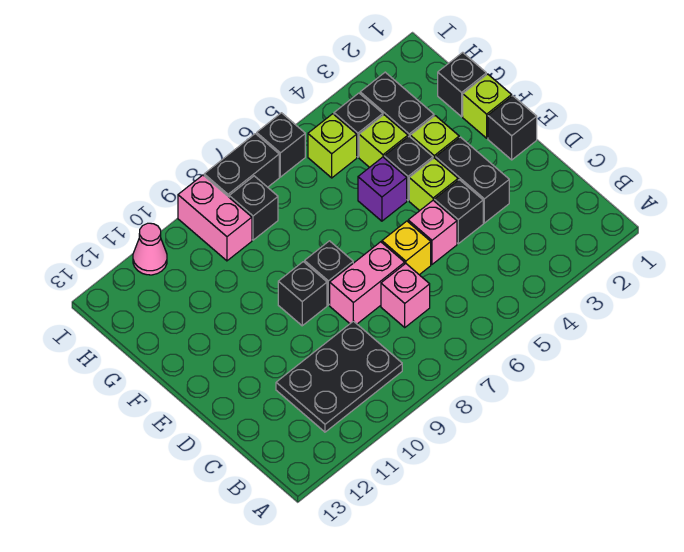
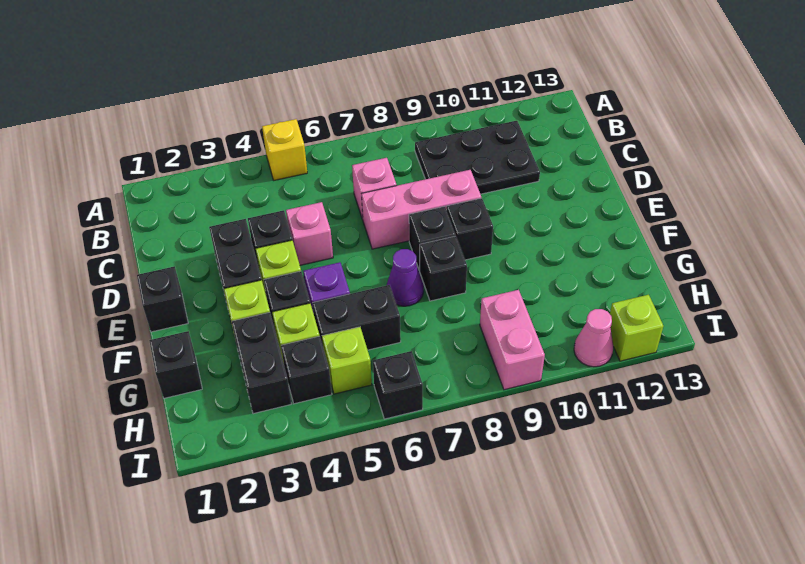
yellow 1x1 brick [382,221,431,275] -> yellow 1x1 brick moved to [262,119,307,180]
pink 1x2 brick [330,242,405,324] -> pink 1x3 brick [362,170,481,249]
lime 1x1 brick [463,74,512,138] -> lime 1x1 brick moved to [610,295,663,361]
none -> purple 1x1 cone [387,249,424,306]
black 1x1 brick [229,176,278,240] -> black 1x1 brick moved to [419,236,467,301]
black 1x2 brick [204,134,279,197] -> black 1x2 brick moved to [312,285,401,350]

